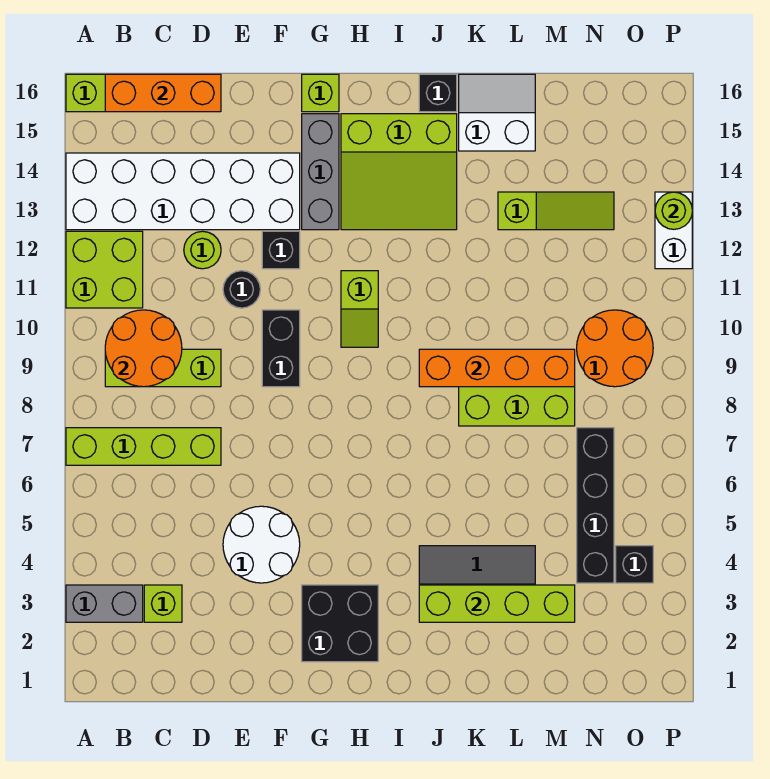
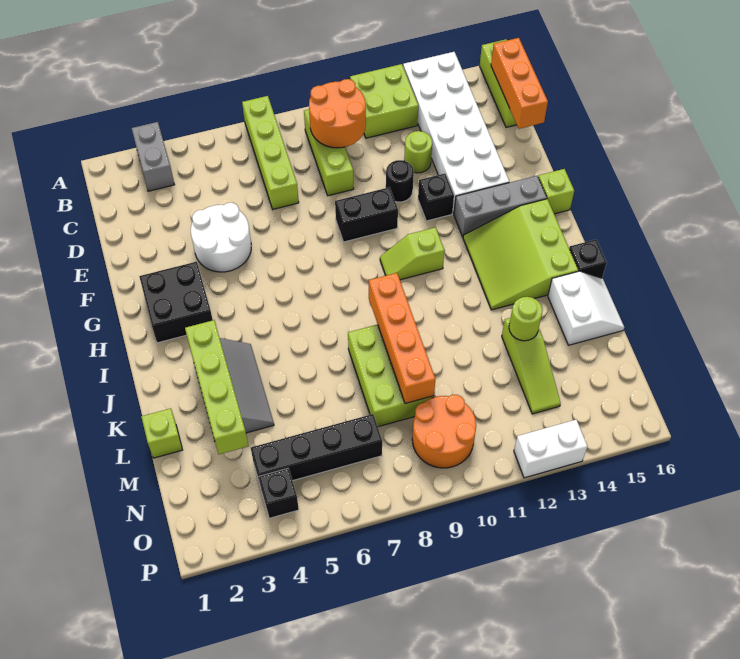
lime 1x1 brick [144,585,182,622] -> lime 1x1 brick moved to [141,409,182,458]
lime 1x1 round brick [655,192,692,229] -> lime 1x1 round brick moved to [509,297,543,341]

